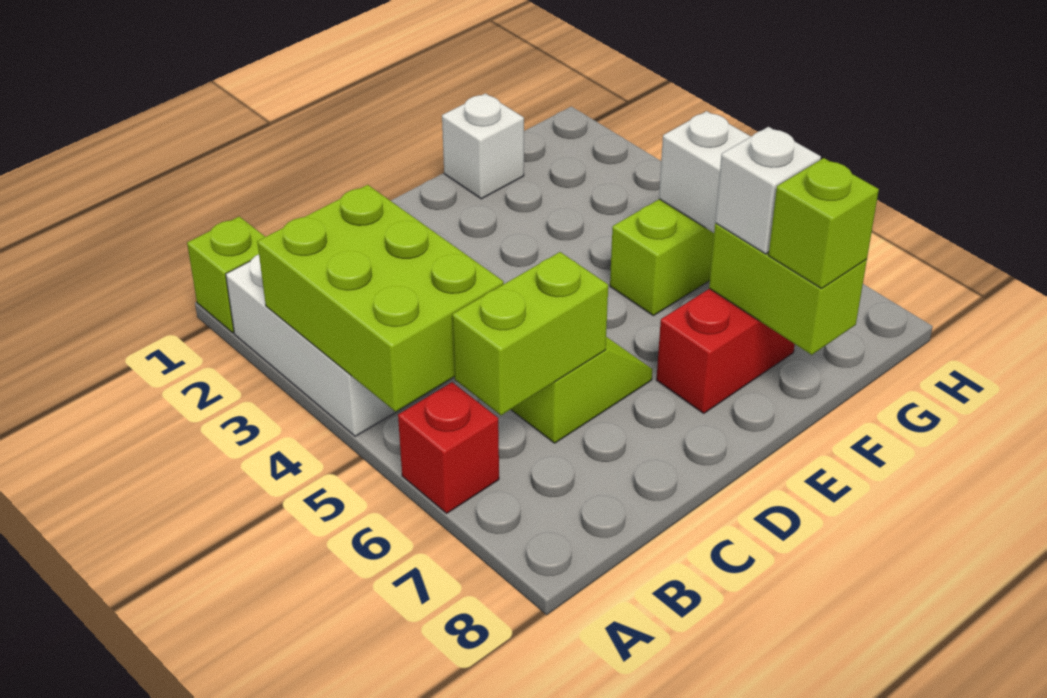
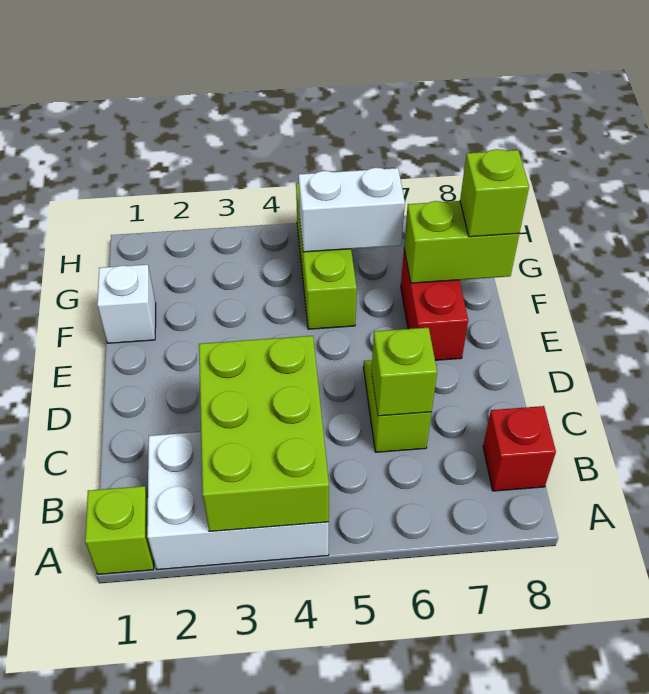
lime 2x3 brick [257,185,504,412] -> lime 2x3 brick turned to [199,336,329,531]
red 1x1 brick [398,382,499,513] -> red 1x1 brick moved to [483,406,556,491]
lime 1x2 brick [452,252,608,415] -> lime 1x1 brick [372,328,437,416]
white 1x1 brick [715,127,821,254] -> none

